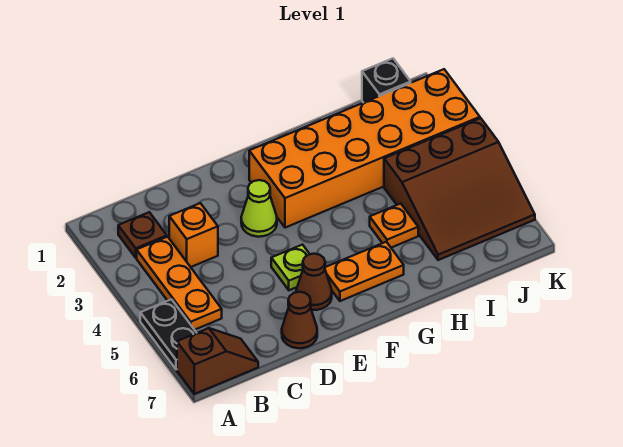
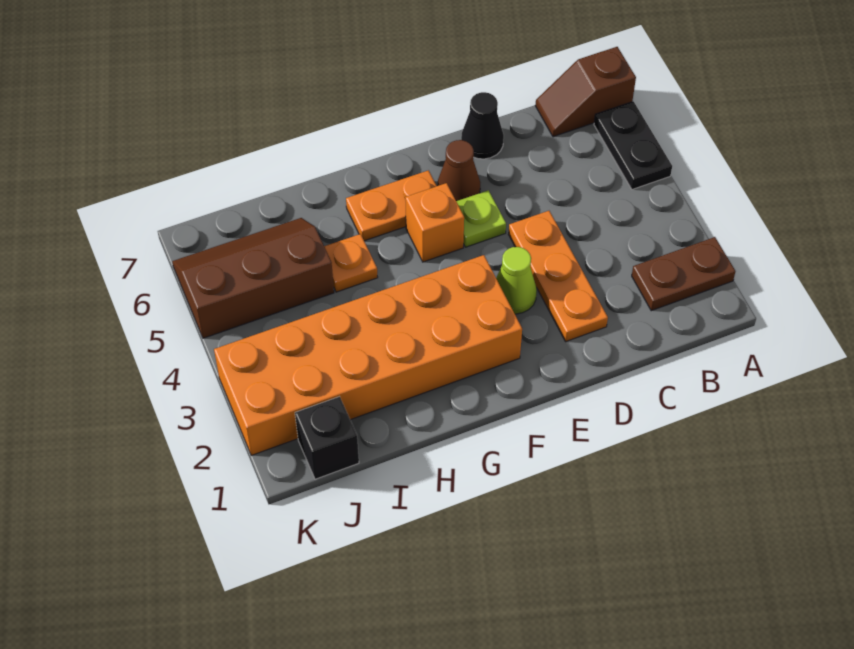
brown 1x1 plate [118,212,167,258] -> brown 1x2 plate [632,237,735,311]
orange 1x3 plate [137,237,222,330] -> orange 1x3 plate moved to [509,211,608,341]
orange 1x1 brick [169,203,218,267] -> orange 1x1 brick moved to [405,183,464,262]
brown 1x1 cone [282,292,317,348] -> black 1x1 cone [461,92,504,159]
brown 3x3 slope [384,118,535,260] -> brown 2x3 slope [172,218,334,338]

